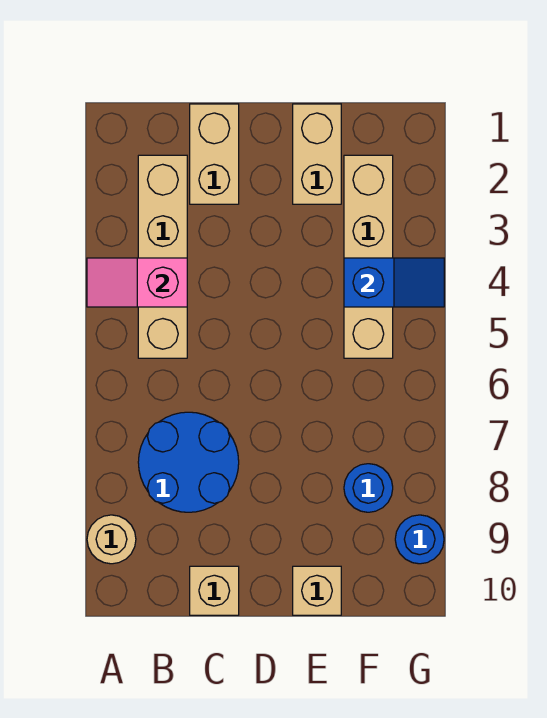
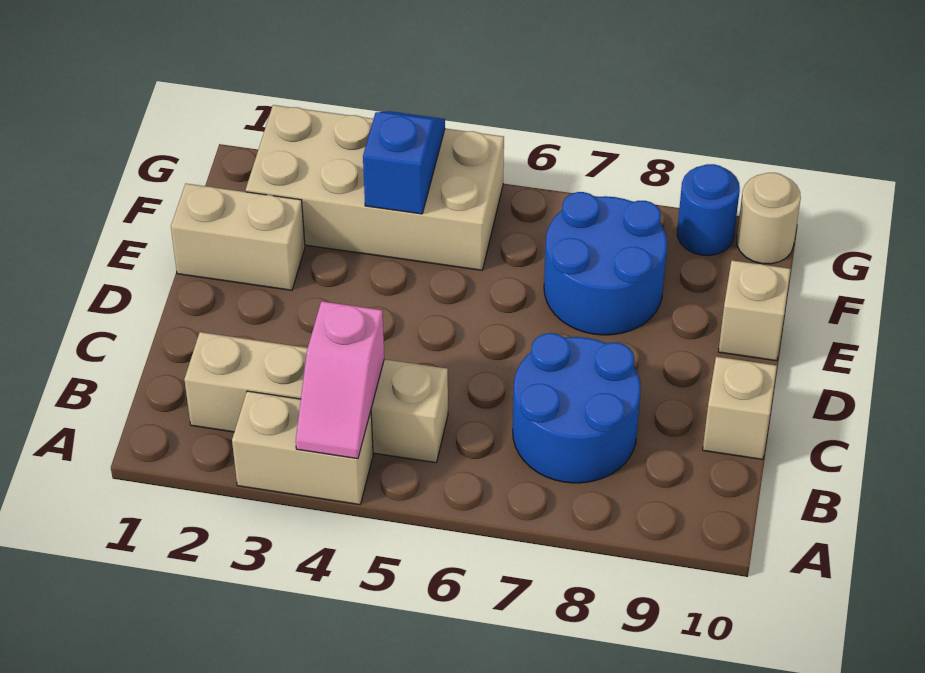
tan 1x1 round brick [87,515,136,564] -> tan 1x1 round brick moved to [737,173,801,264]
tan 1x2 brick [190,104,239,204] -> tan 1x2 brick moved to [232,391,373,505]
tan 1x4 brick [344,155,393,358] -> tan 2x4 brick [246,105,504,270]
blue 1x1 round brick [344,464,393,512] -> blue 2x2 round brick [544,192,667,335]

